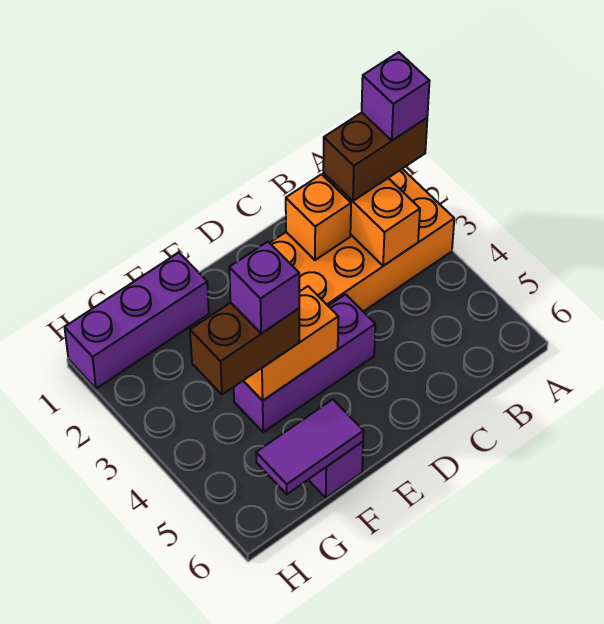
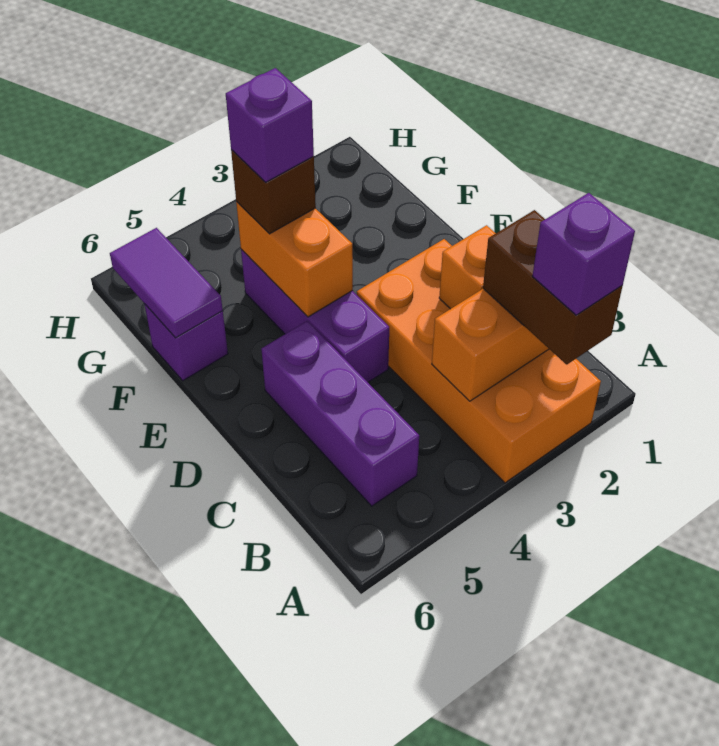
purple 1x3 brick [65,253,209,389] -> purple 1x3 brick moved to [261,321,419,506]
brown 1x2 brick [190,303,299,395] -> brown 1x1 brick [231,150,316,234]

